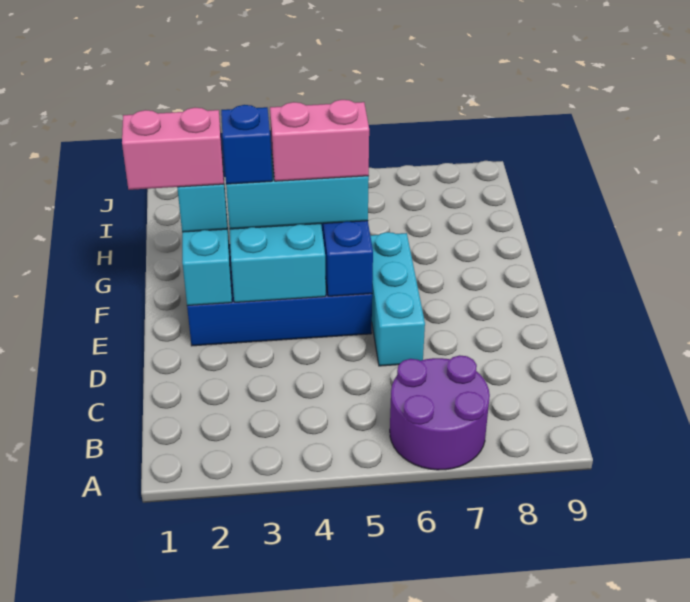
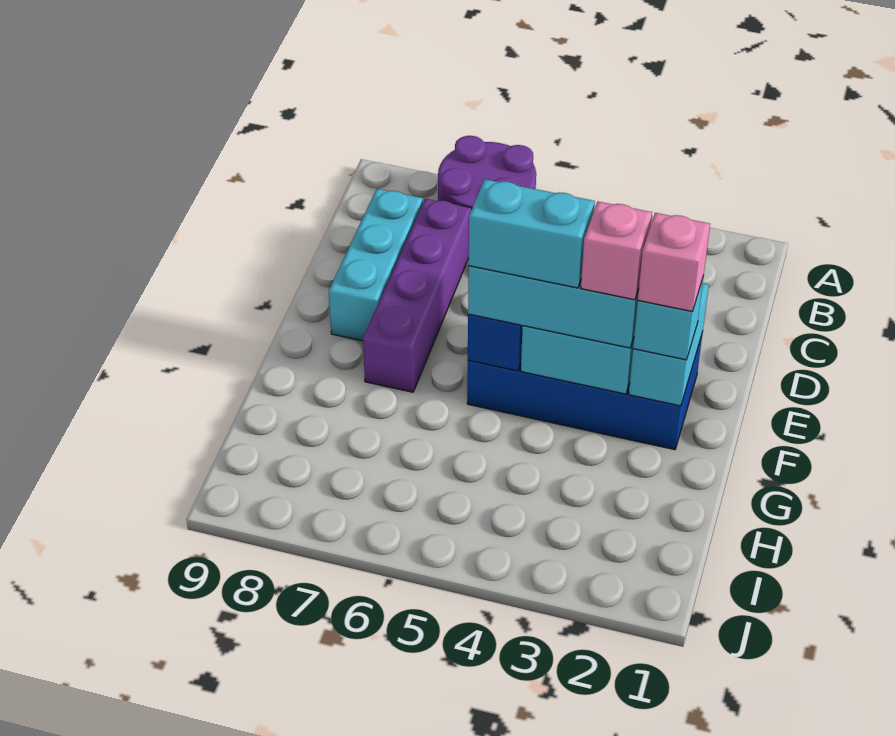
none -> purple 1x4 brick [363,198,472,392]
cyan 1x3 brick [370,232,425,366] -> cyan 1x3 brick moved to [329,189,423,341]
pink 1x2 brick [122,108,224,190] -> pink 1x1 brick [638,213,710,312]
blue 1x1 brick [221,105,272,184] -> pink 1x1 brick [581,202,652,300]
pink 1x2 brick [270,100,369,181] -> cyan 1x2 brick [469,179,595,288]

